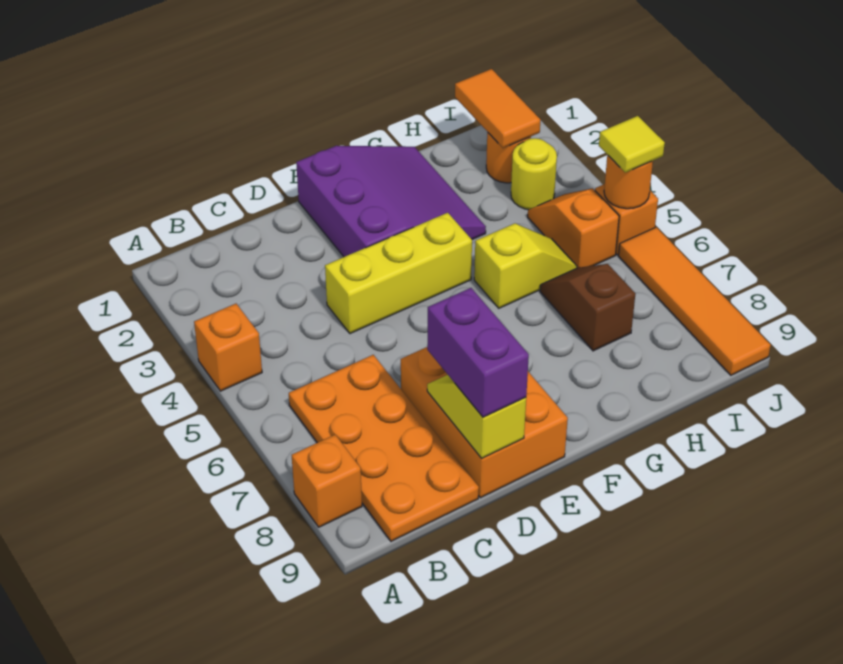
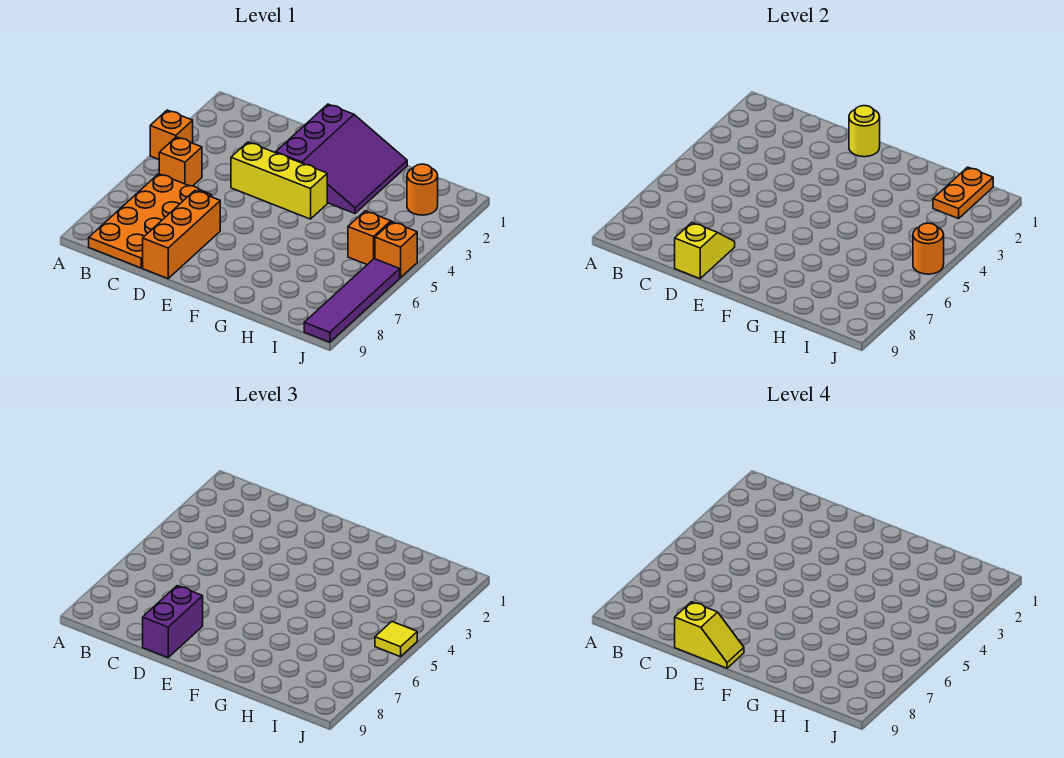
orange 1x1 brick [292,435,362,527] -> orange 1x1 brick moved to [159,137,202,186]
orange 2x3 brick [401,347,568,498] -> orange 1x3 brick [143,191,220,279]
yellow 1x2 slope [474,223,577,308] -> yellow 1x2 slope moved to [675,602,744,668]
brown 1x2 slope [540,264,635,351] -> none
orange 1x2 tile [455,69,540,148] -> orange 1x2 plate [933,167,993,219]
yellow 1x1 round brick [511,138,557,210] -> yellow 1x1 round brick moved to [849,106,880,157]
orange 1x4 tile [619,227,771,375] -> purple 1x4 tile [304,259,400,342]

